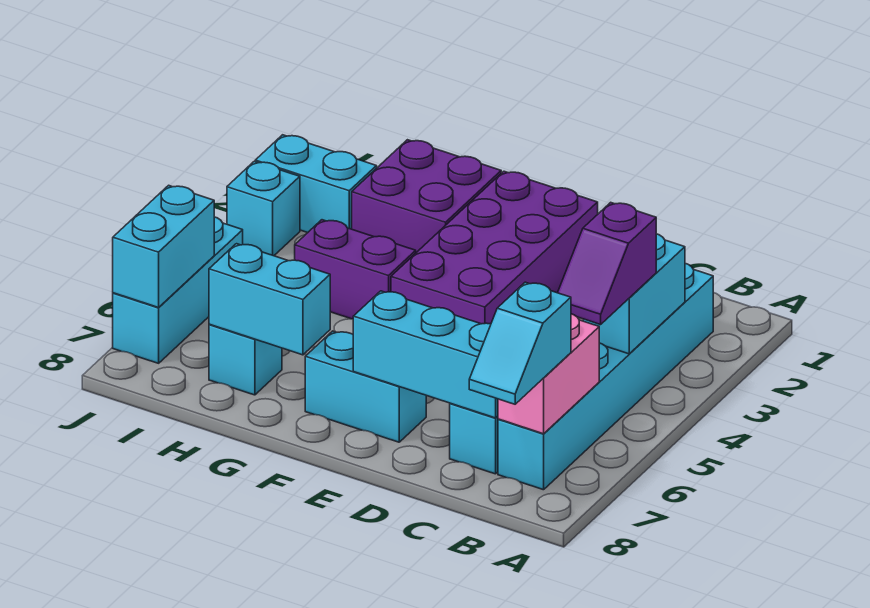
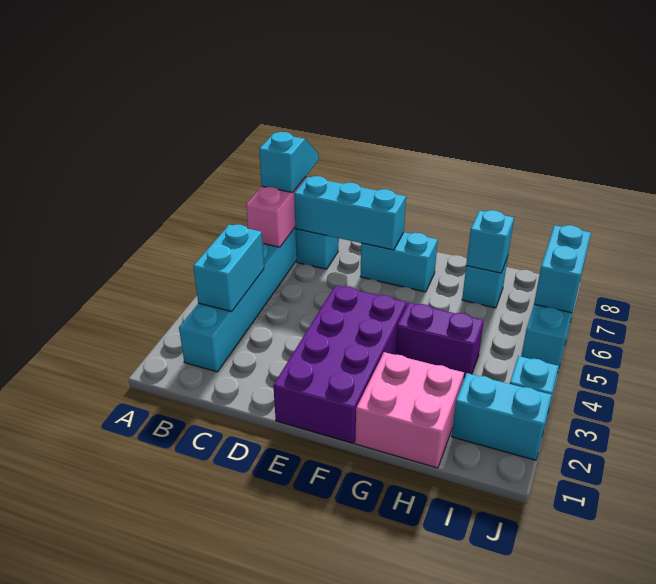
purple 1x2 slope [558,202,656,325] -> none
purple 2x2 brick [352,140,501,253] -> pink 2x2 brick [355,352,464,468]
cyan 1x2 brick [209,244,330,355] -> cyan 1x1 brick [466,210,514,273]

